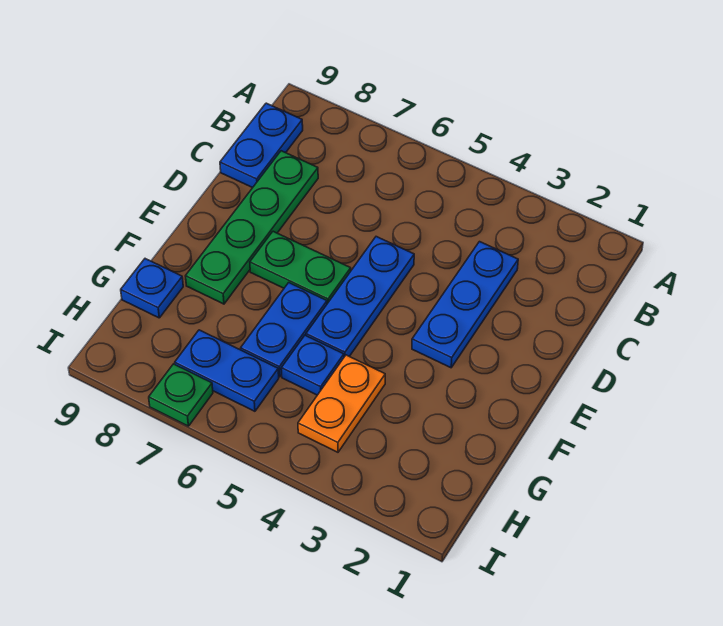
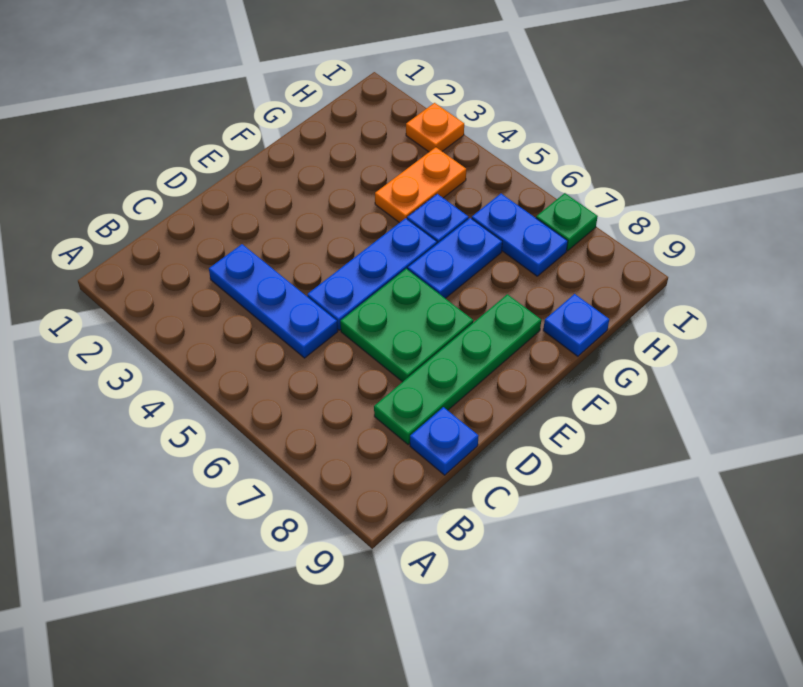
blue 1x2 plate [220,103,303,188] -> blue 1x1 plate [410,407,478,475]
blue 1x3 plate [412,242,518,368] -> blue 1x3 plate turned to [209,244,338,358]
green 1x2 plate [250,231,351,304] -> green 2x2 plate [340,269,473,382]
none -> orange 1x1 plate [406,103,464,152]

